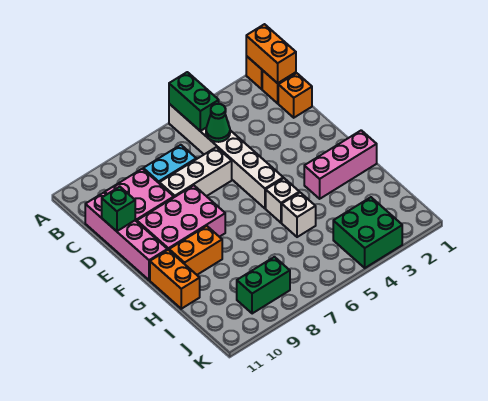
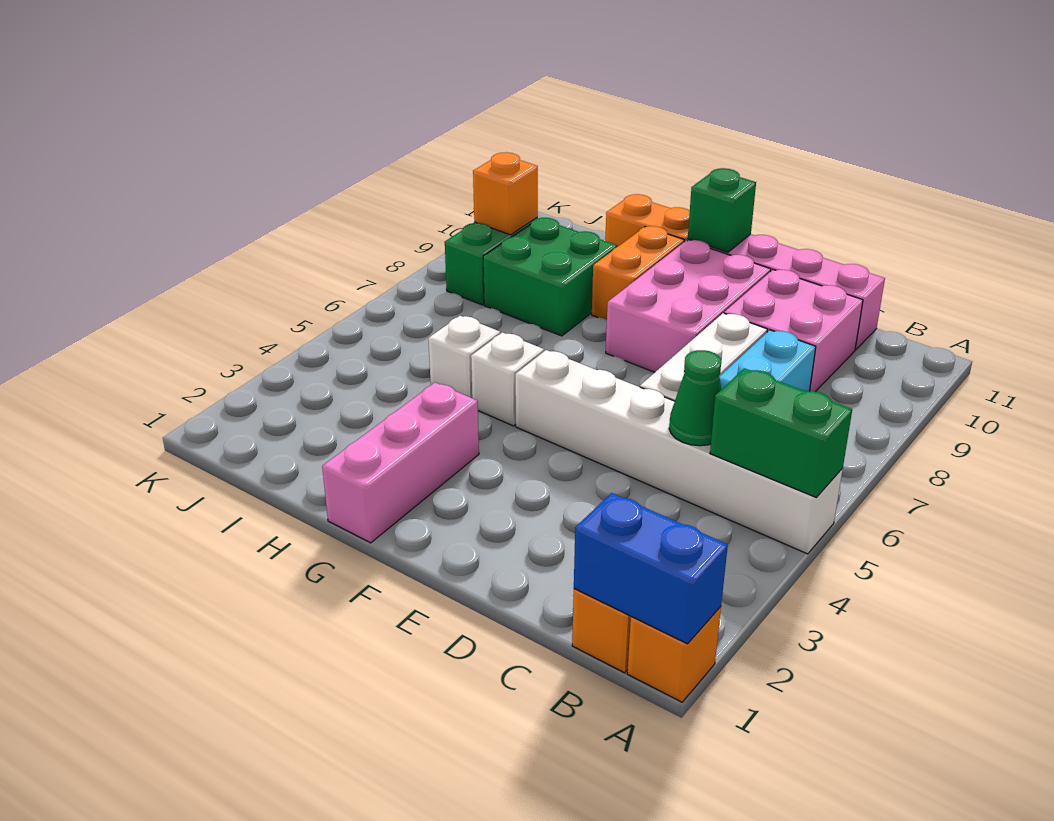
orange 1x2 brick [246,24,296,83] -> blue 1x2 brick [574,493,728,644]
orange 1x1 brick [278,73,312,118] -> orange 1x1 brick moved to [473,152,538,235]
green 1x1 brick [102,187,135,231] -> green 1x1 brick moved to [688,168,756,252]
green 2x2 brick [333,197,402,268] -> green 2x2 brick moved to [483,218,617,336]

